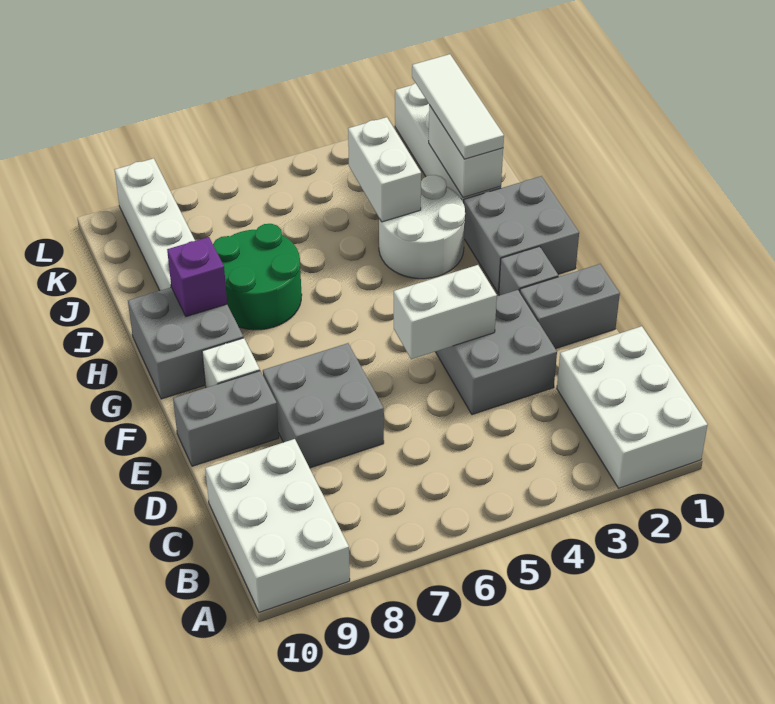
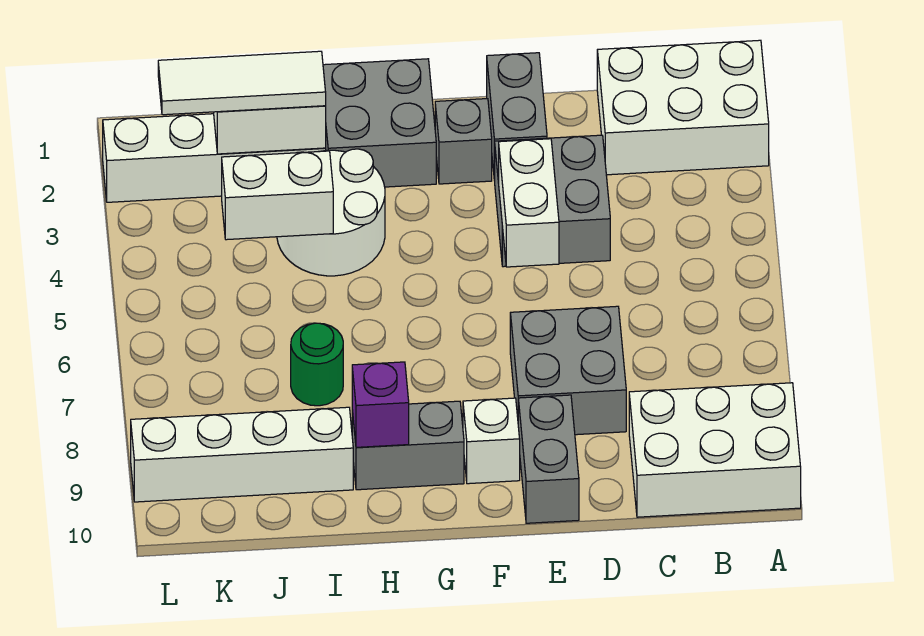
grey 2x2 brick [128,287,243,399] -> grey 1x2 brick [352,401,464,490]
green 2x2 round brick [213,224,302,330] -> green 1x1 round brick [291,323,343,406]

